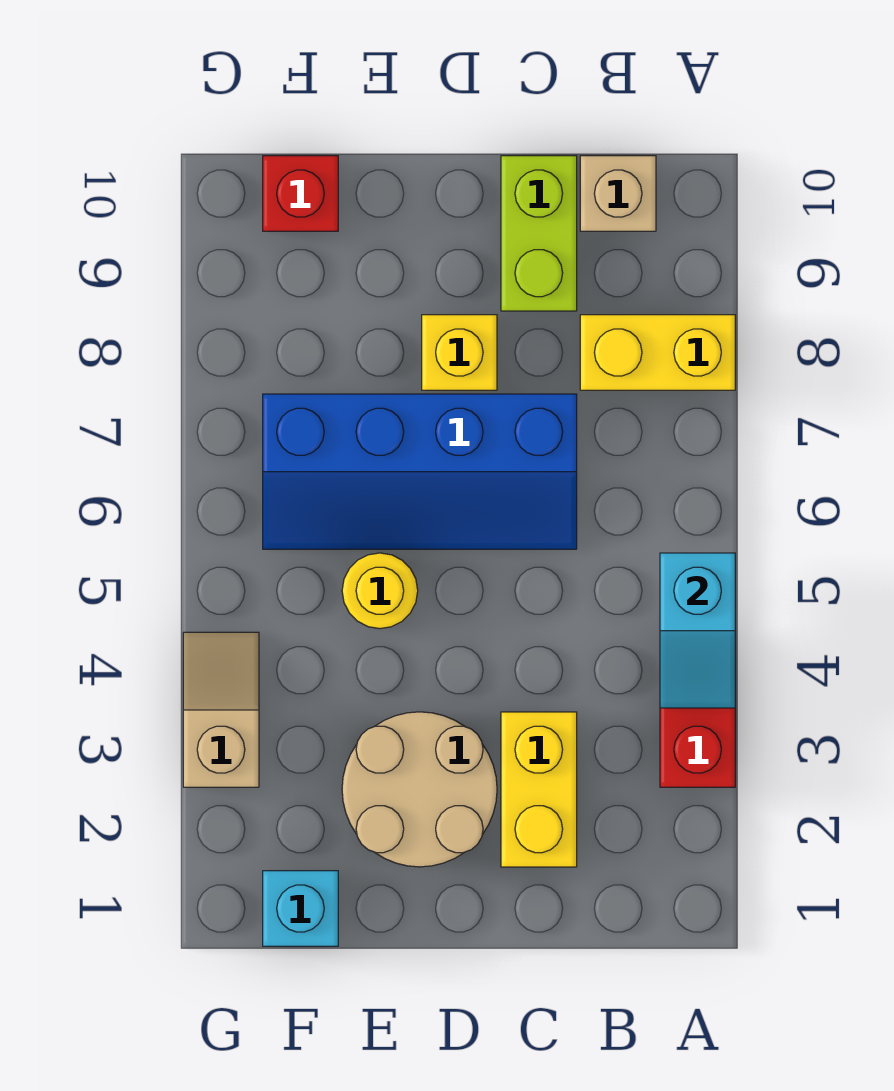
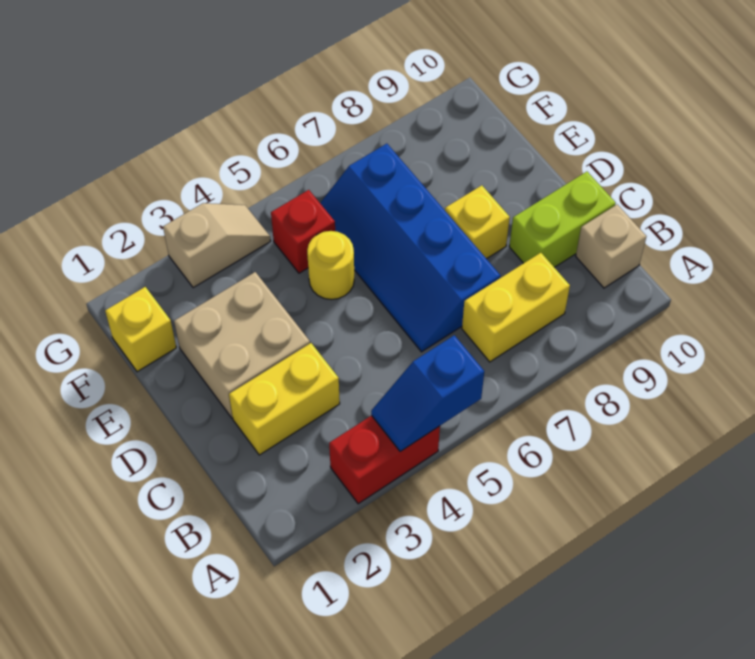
cyan 1x2 slope [660,553,735,708] -> blue 1x2 slope [371,335,484,452]
yellow 1x2 brick [580,315,735,390] -> yellow 1x2 brick turned to [462,253,570,362]
tan 2x2 round brick [342,712,497,867] -> tan 2x2 brick [174,272,310,418]
cyan 1x1 brick [263,871,338,946] -> yellow 1x1 brick [105,287,176,372]
red 1x1 brick [263,156,338,231] -> red 1x1 brick moved to [271,190,335,273]

